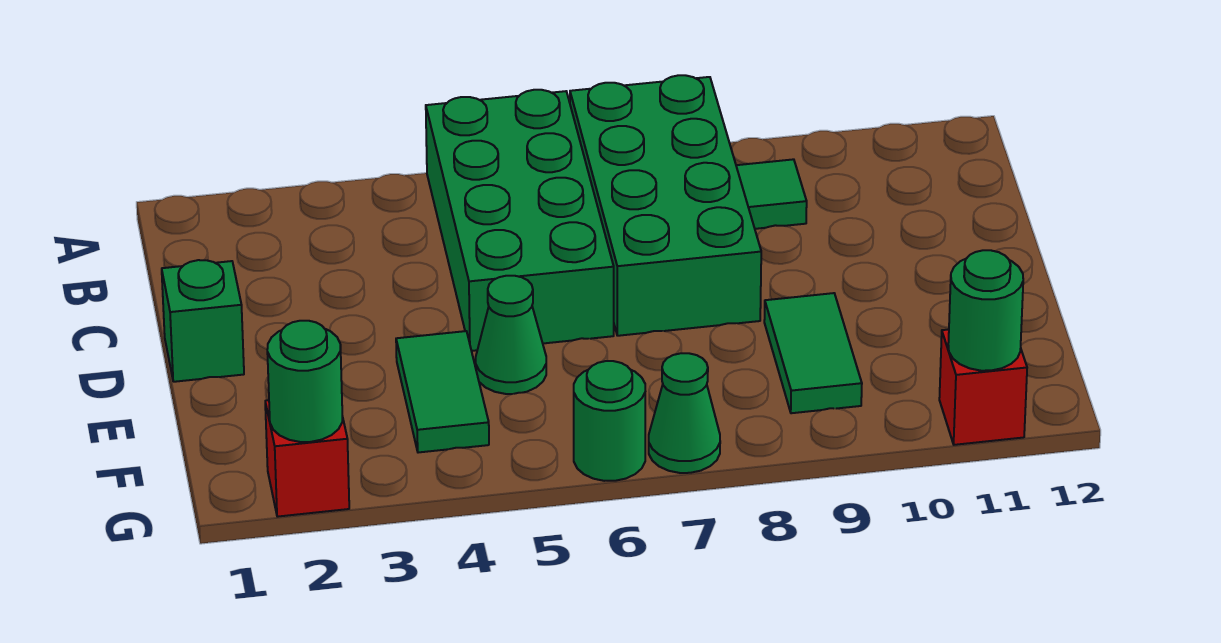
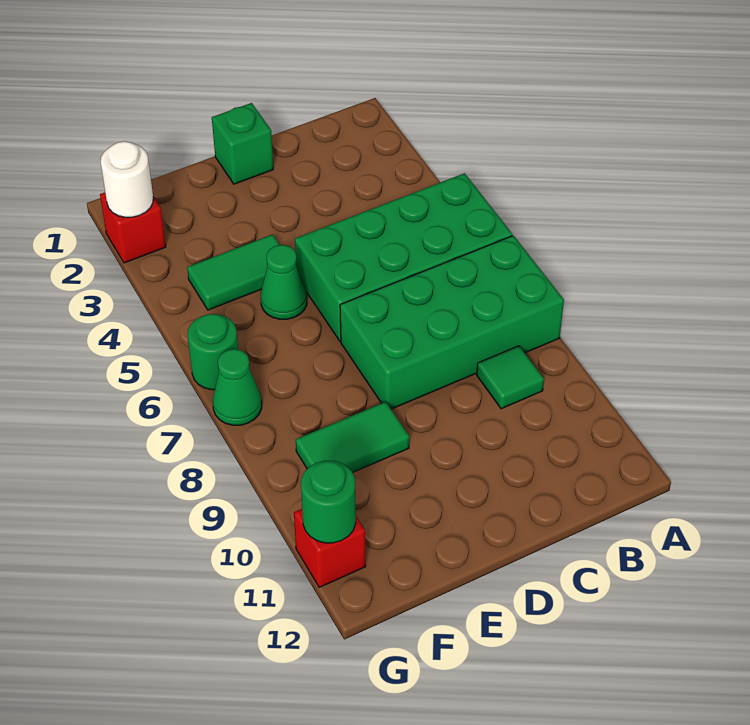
green 1x1 round brick [267,321,342,442] -> white 1x1 round brick [101,141,153,217]

